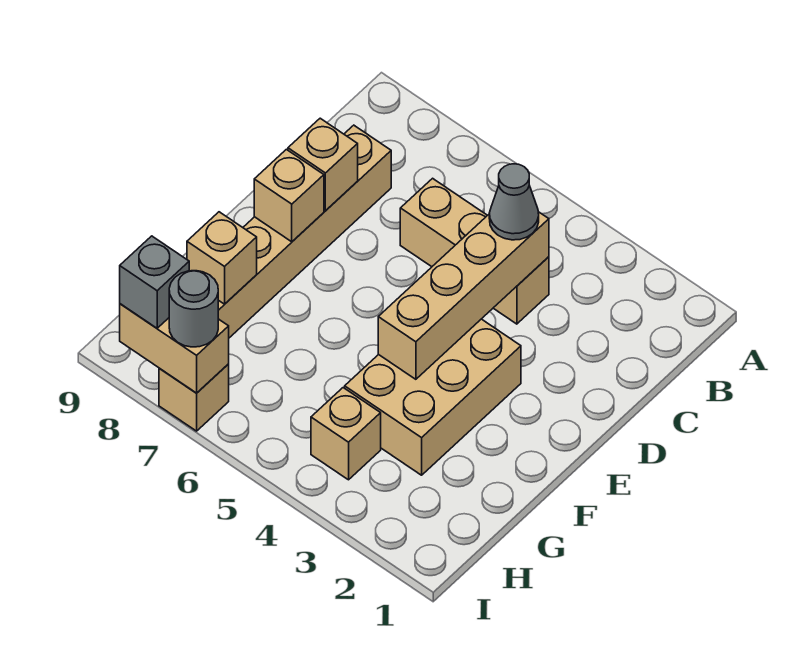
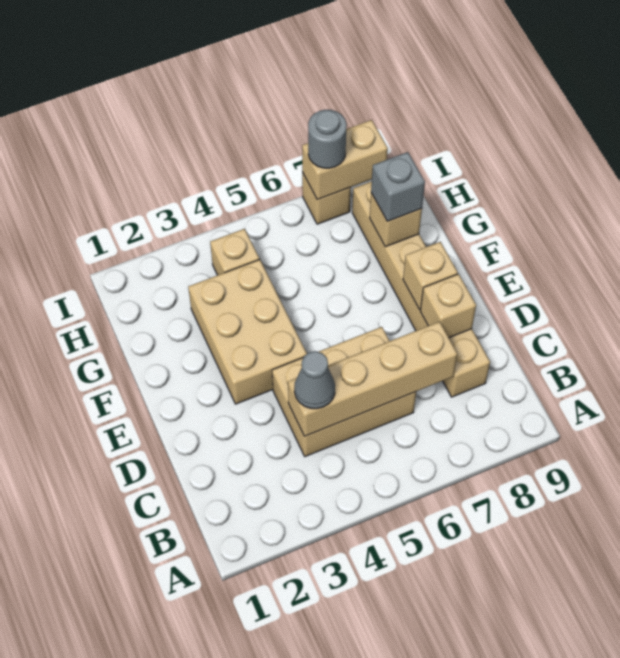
tan 1x3 brick [400,178,549,324] -> tan 2x3 brick [272,327,416,457]
tan 1x4 brick [378,212,549,379] -> tan 1x4 brick turned to [288,322,457,436]
grey 1x1 brick [120,236,189,328] -> grey 1x1 brick moved to [371,152,425,221]

